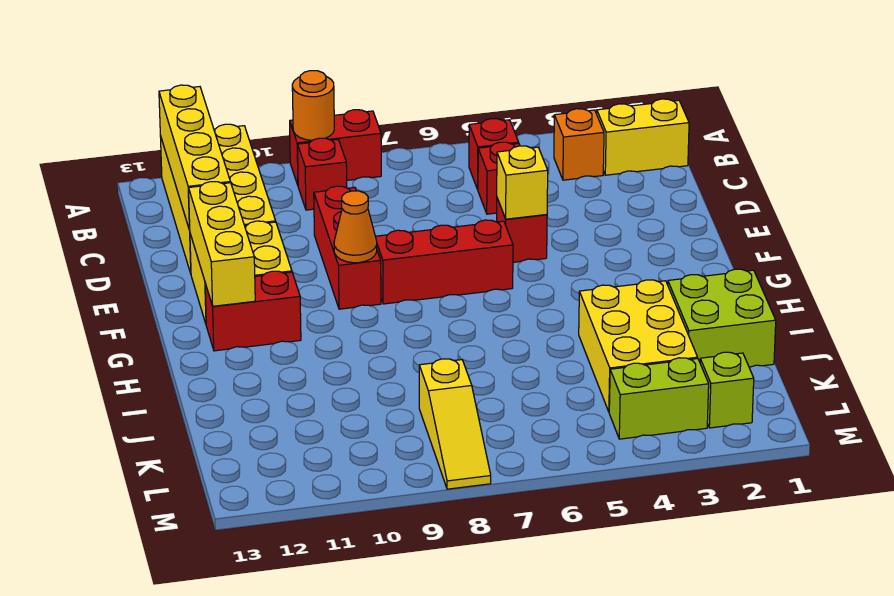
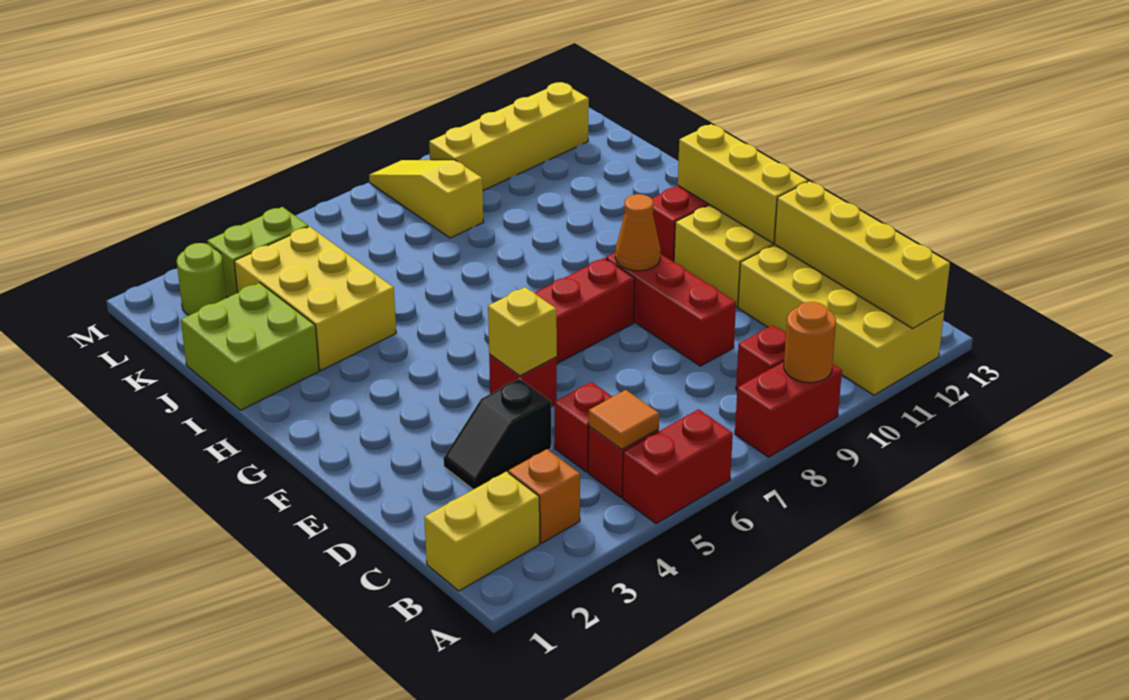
none -> red 1x2 brick [623,409,733,524]
none -> orange 1x1 tile [589,390,659,450]
none -> black 1x2 slope [443,379,551,490]
lime 1x1 brick [700,352,754,428] -> lime 1x1 round brick [177,243,226,315]
none -> yellow 1x4 brick [429,82,589,191]

